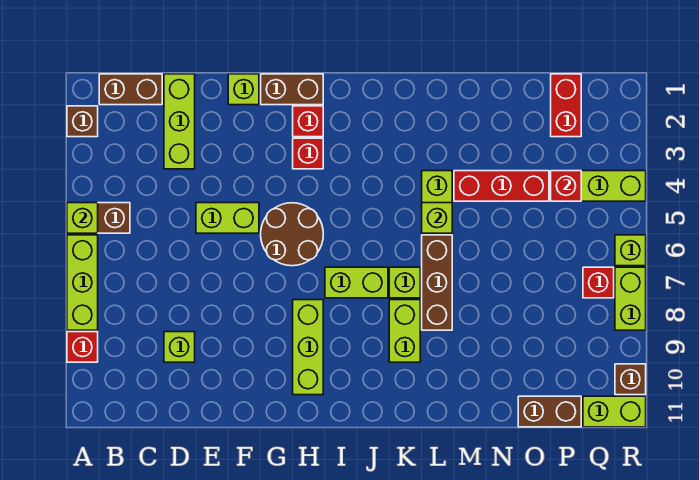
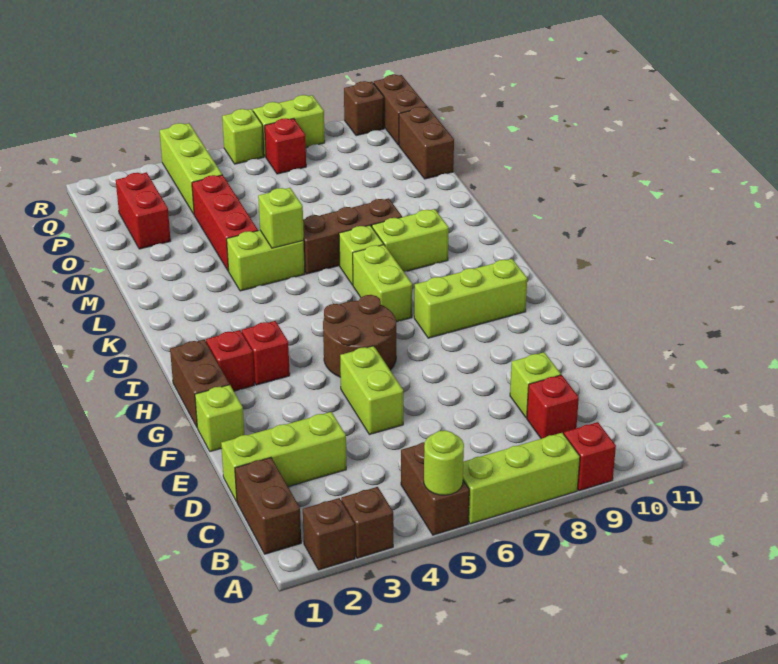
none -> brown 1x1 brick [341,487,393,558]
lime 1x1 brick [67,203,98,233] -> lime 1x1 round brick [424,430,464,495]
red 1x2 brick [551,74,581,137] -> red 1x2 brick turned to [116,172,171,249]
red 1x1 brick [551,171,581,201] -> red 1x1 brick moved to [527,375,579,439]
lime 1x2 brick [583,396,646,427] -> brown 1x2 brick [374,75,427,145]

